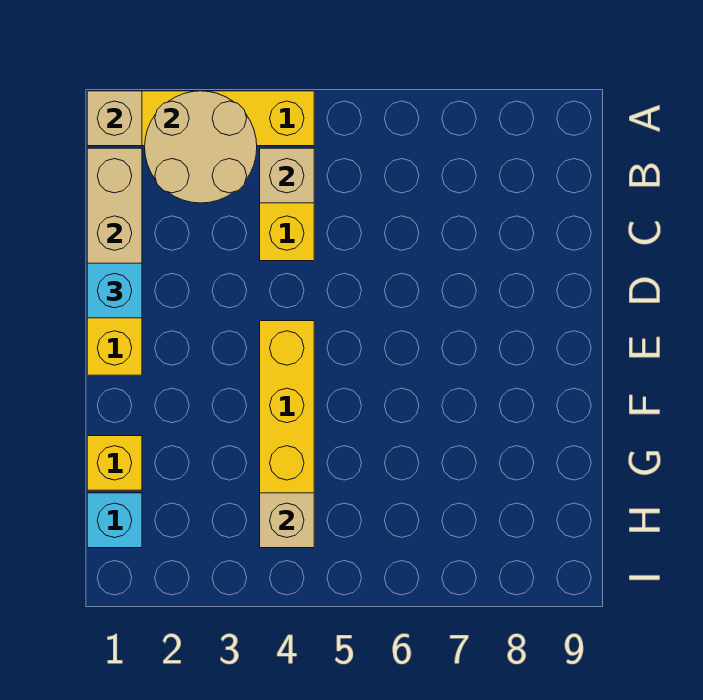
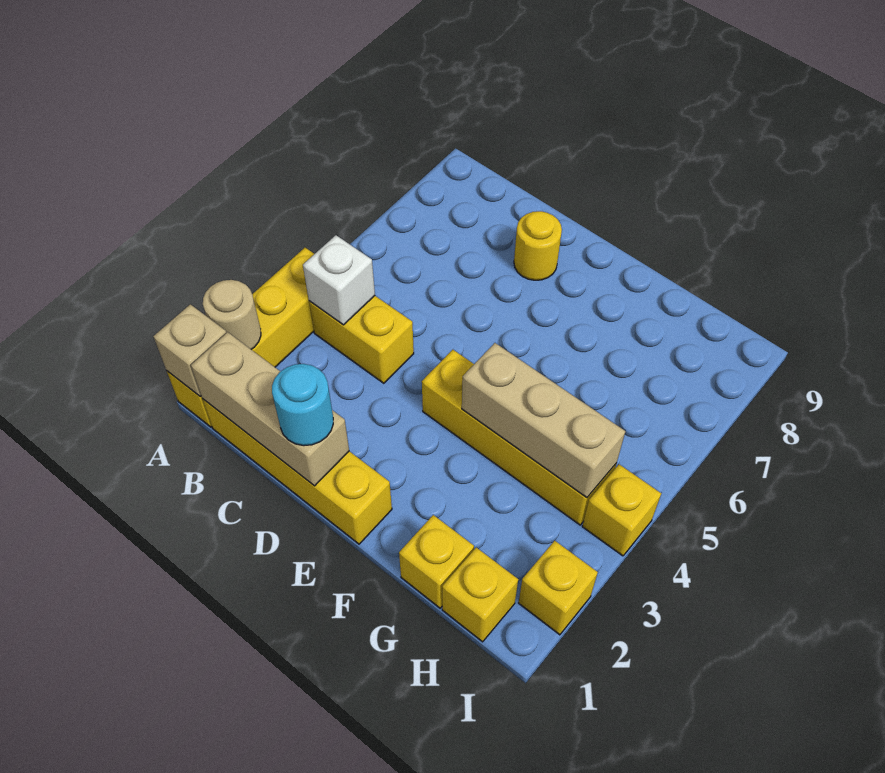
tan 2x2 round brick [145,91,257,203] -> tan 1x1 round brick [203,280,261,349]
tan 1x1 brick [260,148,314,203] -> white 1x1 brick [303,235,375,325]
cyan 1x1 brick [87,263,142,318] -> cyan 1x1 round brick [272,364,333,446]
none -> yellow 1x1 round brick [514,211,562,280]
cyan 1x1 brick [87,493,142,548] -> yellow 1x1 brick [442,547,518,642]
tan 1x1 brick [260,493,314,548] -> tan 1x3 brick [462,343,625,498]
none -> yellow 1x1 brick [519,541,598,635]
none -> yellow 1x1 brick [582,464,661,556]

